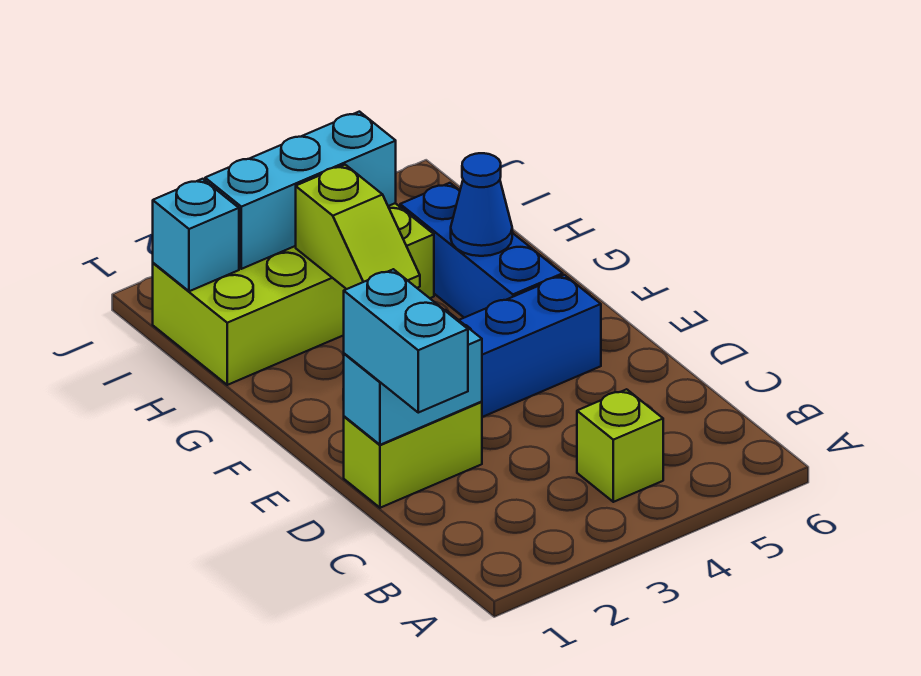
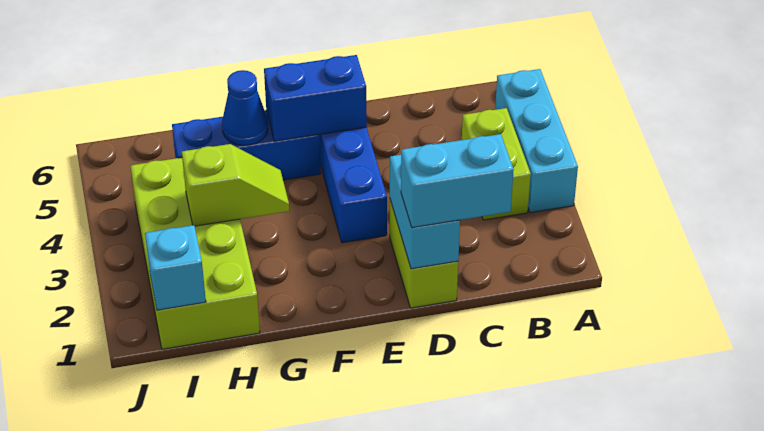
lime 1x1 brick [577,389,663,502] -> lime 1x2 brick [462,108,531,220]
none -> blue 1x2 brick [264,55,367,141]
cyan 1x3 brick [205,112,396,269] -> cyan 1x3 brick moved to [495,69,578,213]

